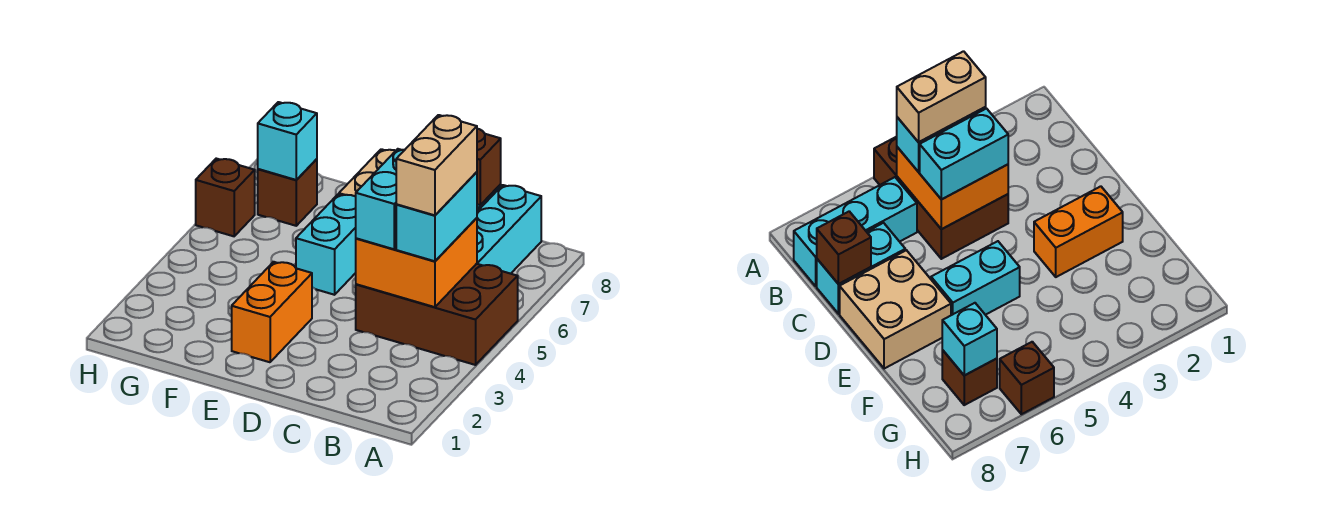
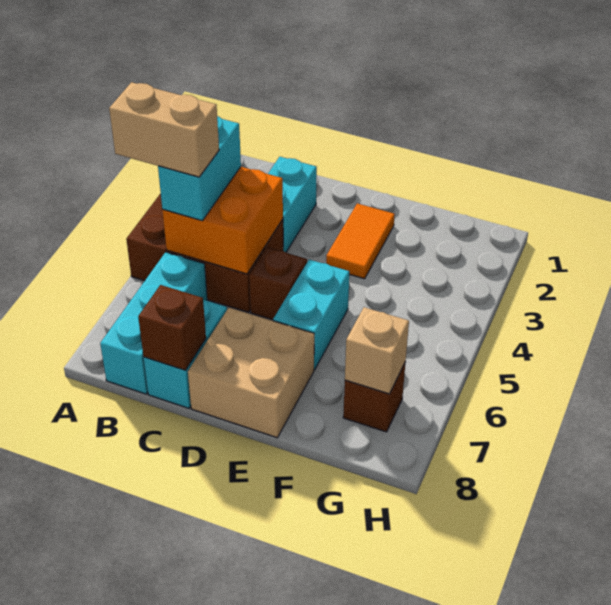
tan 1x2 brick [396,115,477,215] -> tan 1x2 brick turned to [109,82,219,177]
cyan 1x2 brick [356,149,404,249] -> cyan 1x2 brick moved to [268,157,317,252]
orange 1x2 brick [232,262,312,362] -> orange 1x2 tile [326,203,395,279]
cyan 1x1 brick [258,102,317,180] -> tan 1x1 brick [345,307,409,394]
brown 1x1 brick [196,159,255,236] -> brown 1x1 brick moved to [249,247,307,320]

